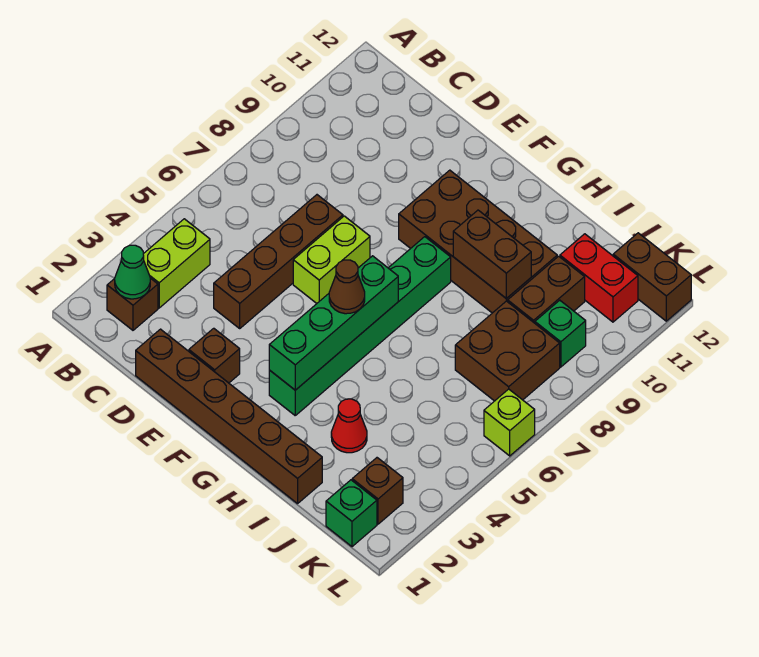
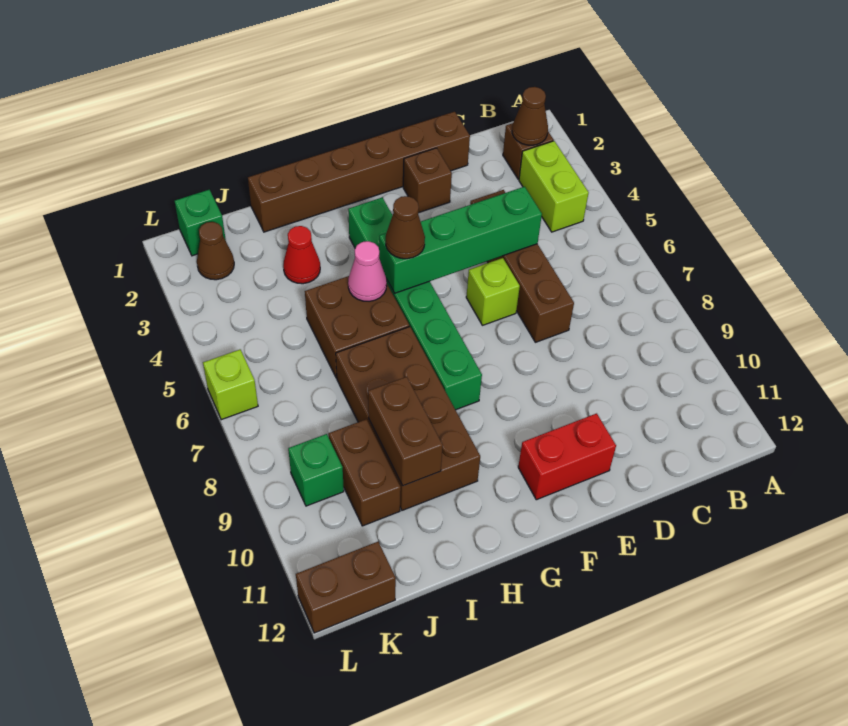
green 1x1 cone [115,245,150,299] -> brown 1x1 cone [512,87,548,145]
lime 1x2 brick [293,216,370,303] -> lime 1x1 brick [466,258,520,325]
brown 2x4 brick [399,170,557,313] -> brown 2x4 brick turned to [336,327,480,510]
green 1x4 brick [269,256,398,390] -> green 1x4 brick turned to [379,187,542,293]
none -> pink 1x1 cone [348,241,387,301]
brown 1x2 brick [453,210,531,299] -> brown 1x2 brick turned to [368,377,443,486]
brown 2x2 brick [455,301,560,401] -> brown 2x2 brick moved to [305,276,409,378]
red 1x2 brick [560,234,638,322] -> red 1x2 brick moved to [518,413,616,500]
brown 1x1 brick [352,458,403,524] -> brown 1x1 cone [197,222,234,280]

